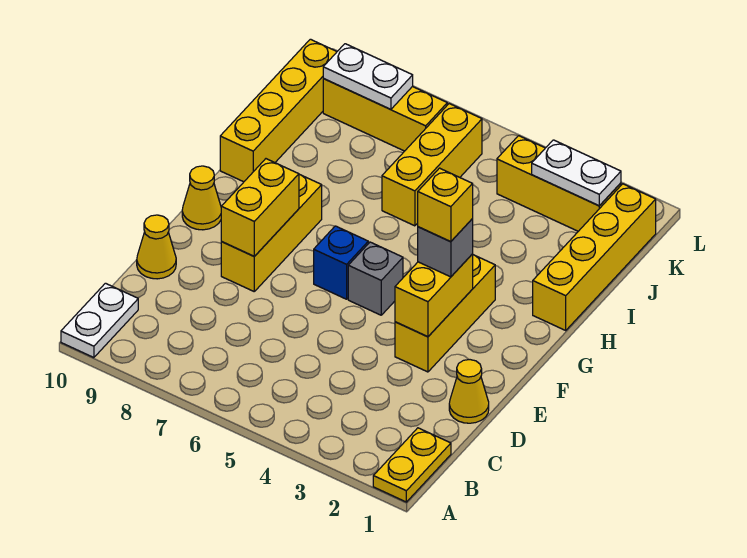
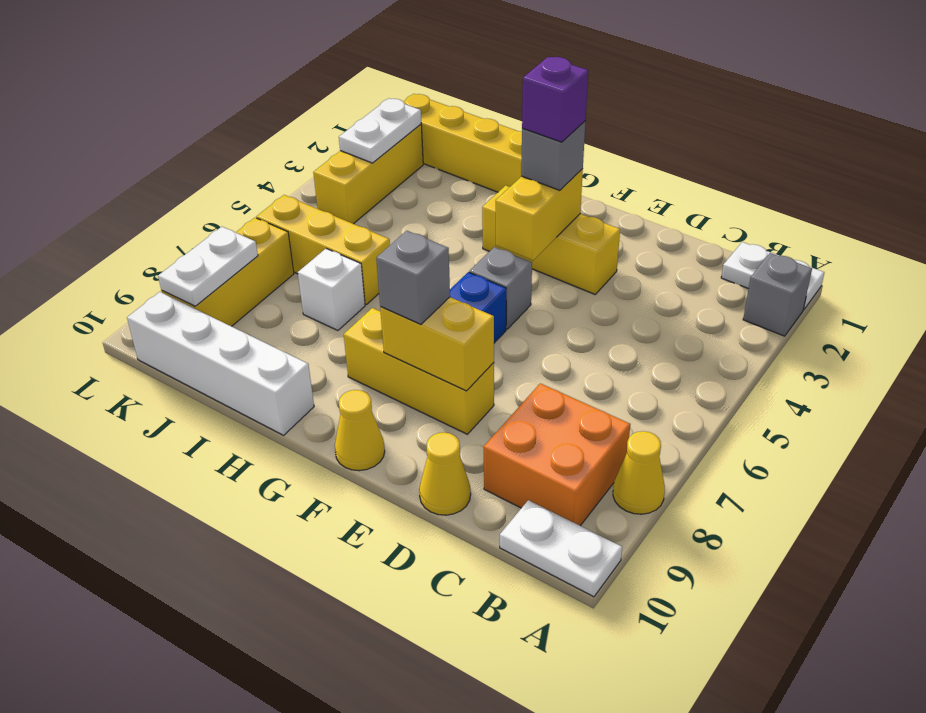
yellow 1x2 plate [373,428,451,502] -> white 1x2 plate [721,242,824,310]
none -> grey 1x1 brick [743,253,812,336]
none -> orange 2x2 brick [484,383,630,526]
yellow 1x1 cone [449,360,489,423] -> yellow 1x1 cone moved to [613,431,665,514]
yellow 1x2 brick [395,254,473,337] -> yellow 1x2 brick turned to [496,169,583,260]
yellow 1x1 brick [418,168,473,242] -> purple 1x1 brick [522,57,588,142]
none -> grey 1x1 brick [376,231,450,324]
yellow 1x4 brick [220,39,337,182] -> white 1x4 brick [127,292,314,435]
none -> white 1x1 brick [298,249,365,330]

